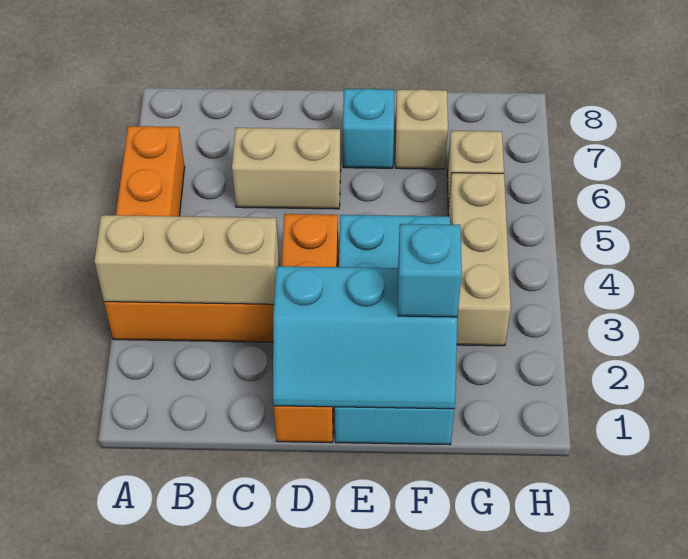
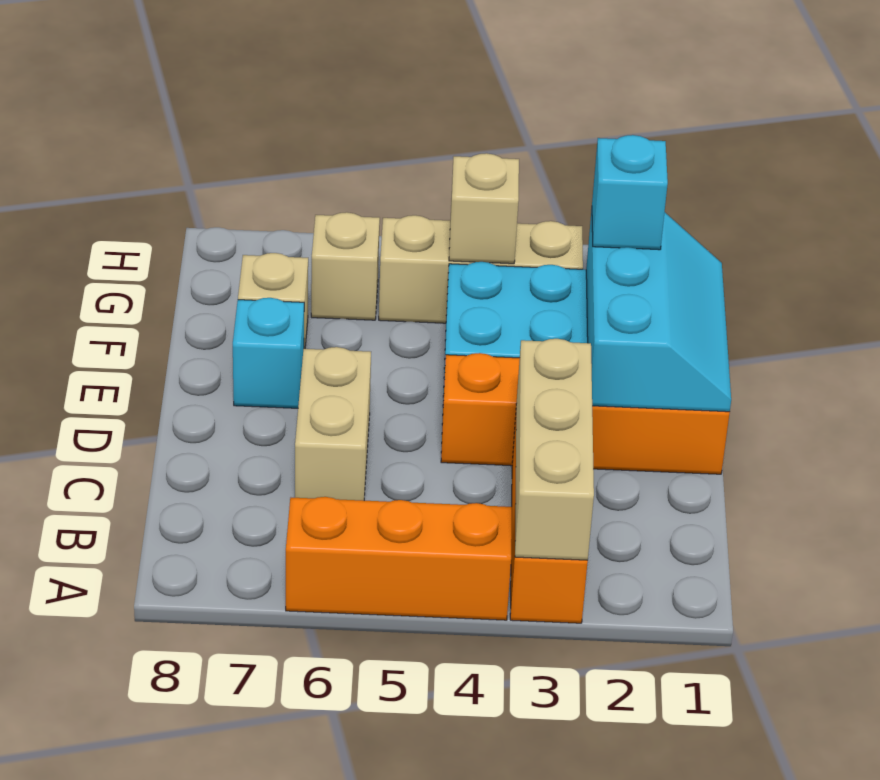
none -> tan 1x1 brick [449,153,519,264]

